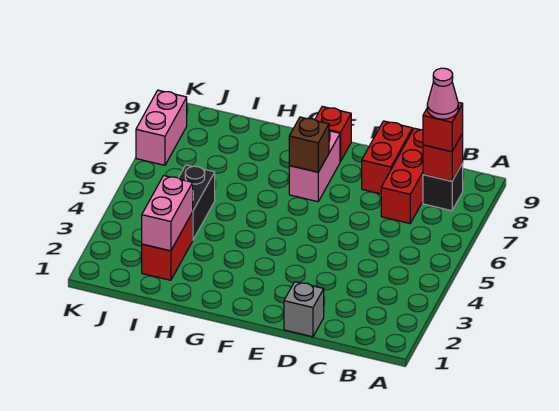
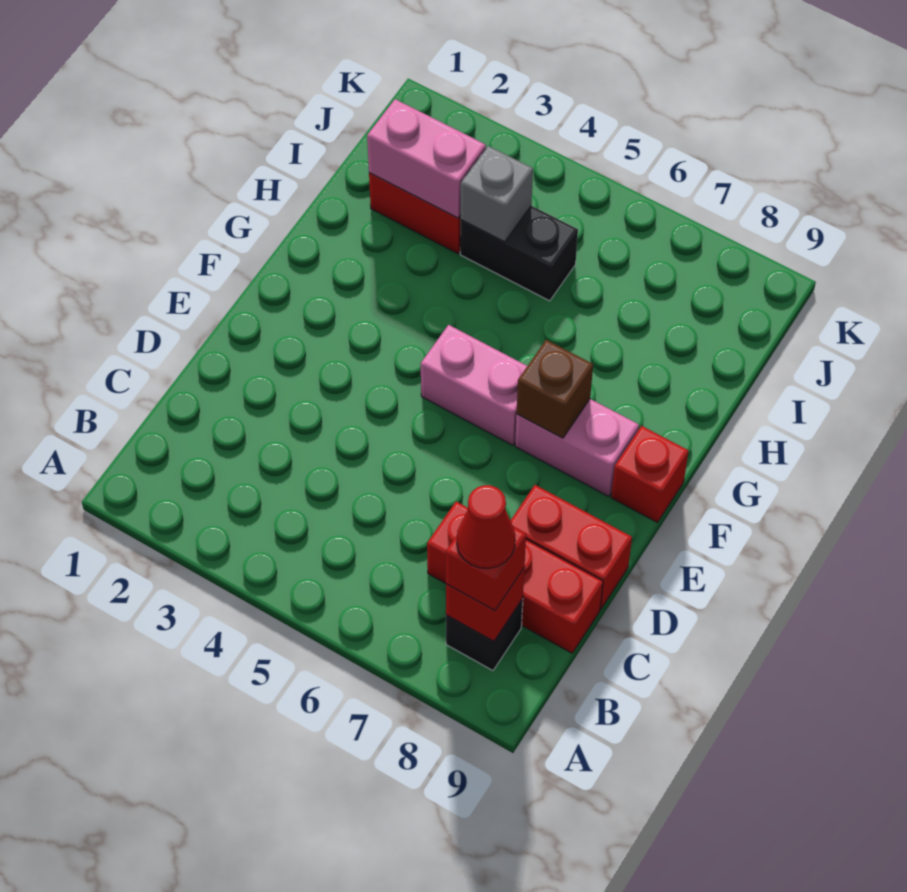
pink 1x1 cone [427,68,458,119] -> red 1x1 cone [457,485,515,568]
grey 1x1 brick [284,282,324,337] -> grey 1x1 brick moved to [460,146,533,242]
pink 1x2 brick [136,90,187,165] -> pink 1x2 brick moved to [421,325,527,445]

